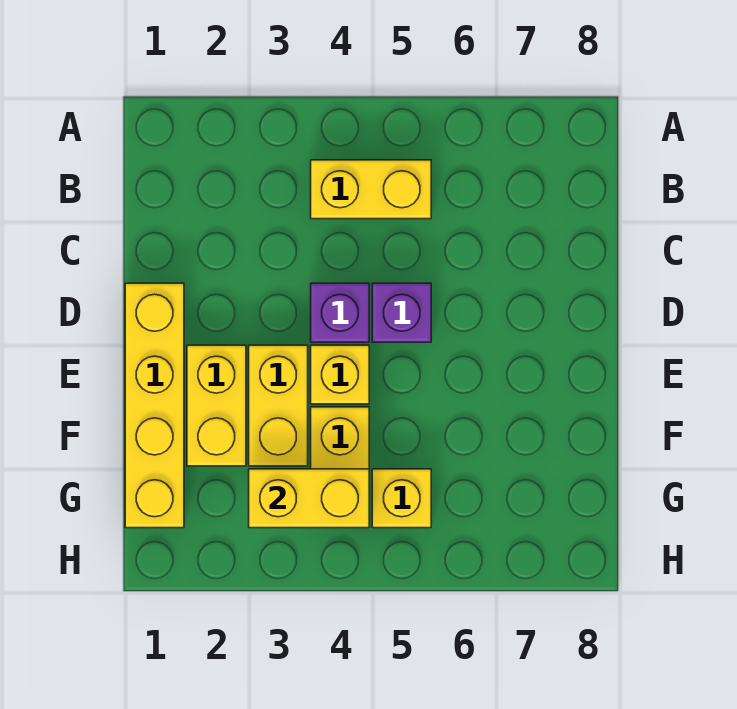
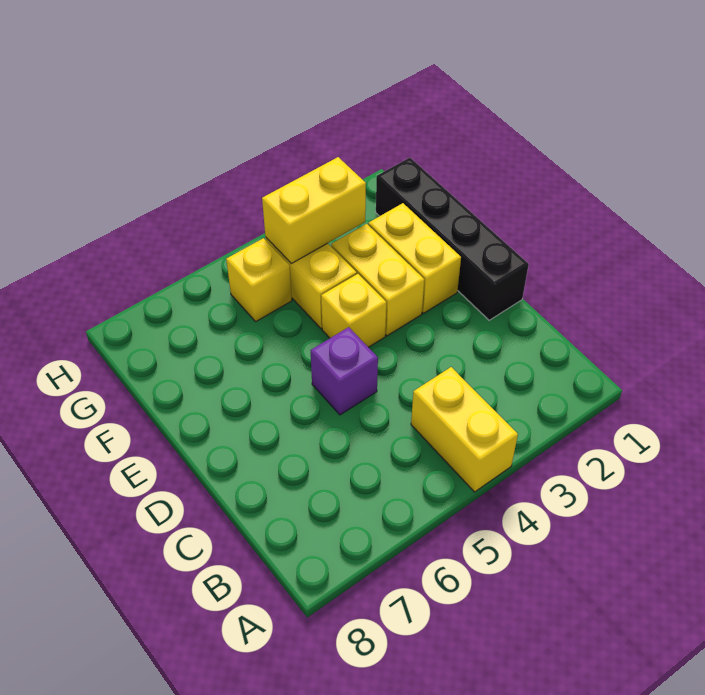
yellow 1x2 brick [311,160,431,219] -> yellow 1x2 brick turned to [411,367,518,492]
yellow 1x4 brick [125,283,184,528] -> black 1x4 brick [376,158,529,320]
purple 1x1 brick [311,283,369,342] -> none

